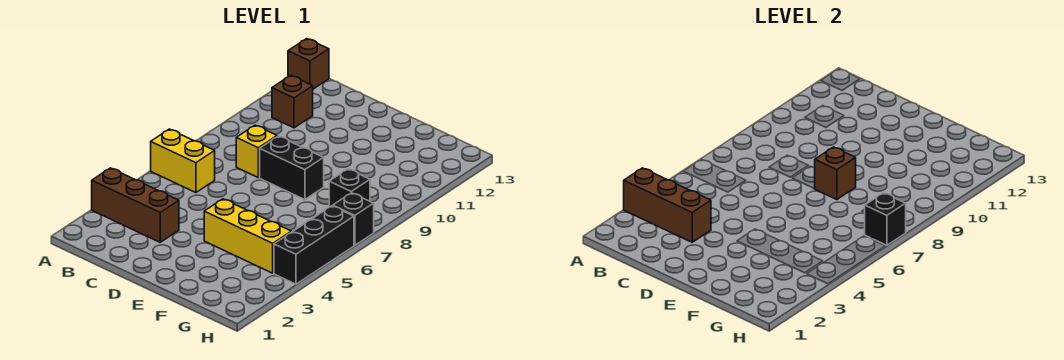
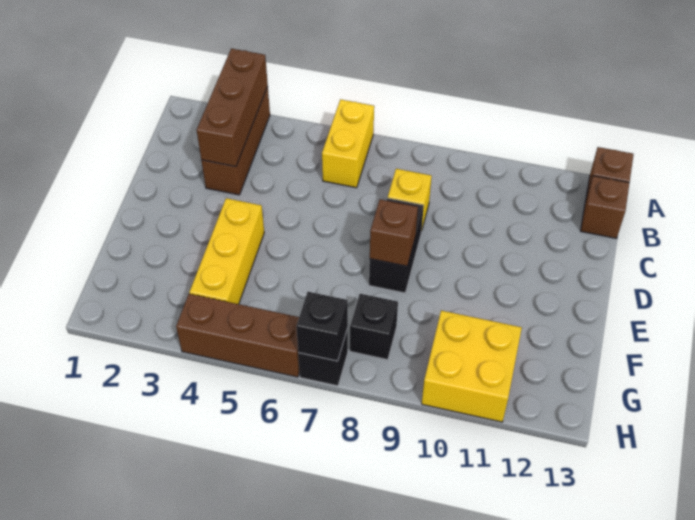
brown 1x1 brick [272,75,313,128] -> brown 1x1 brick moved to [581,176,629,238]
none -> yellow 2x2 brick [422,310,522,422]
black 1x3 brick [274,206,354,284] -> brown 1x3 brick [176,294,300,377]

